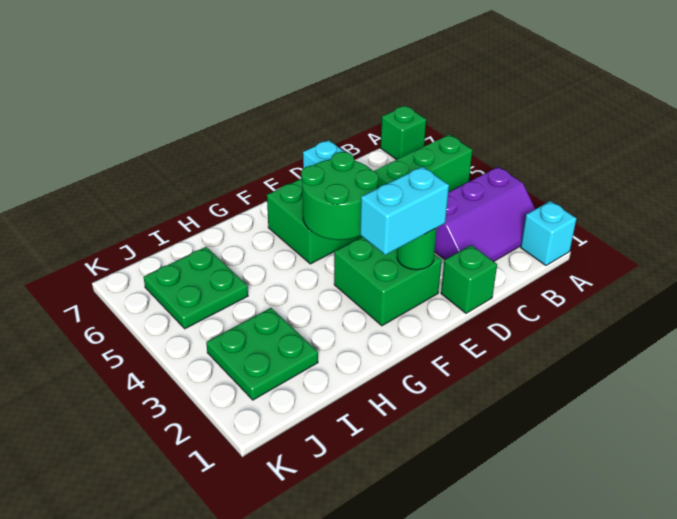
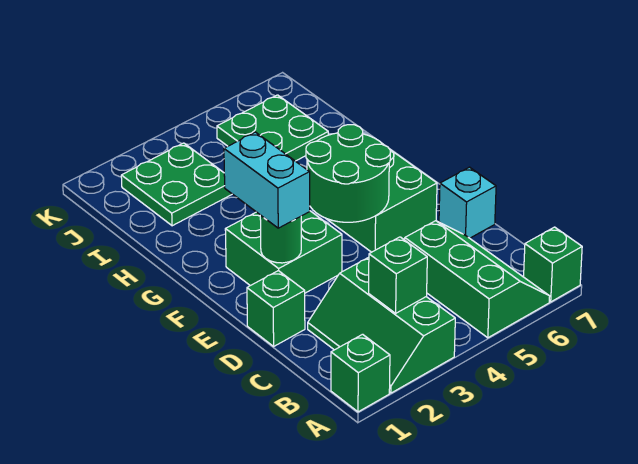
cyan 1x1 brick [521,201,576,266] -> green 1x1 brick [331,334,390,412]
purple 2x3 slope [434,167,535,261] -> green 2x3 slope [308,257,455,393]
none -> green 1x1 brick [369,237,427,313]

